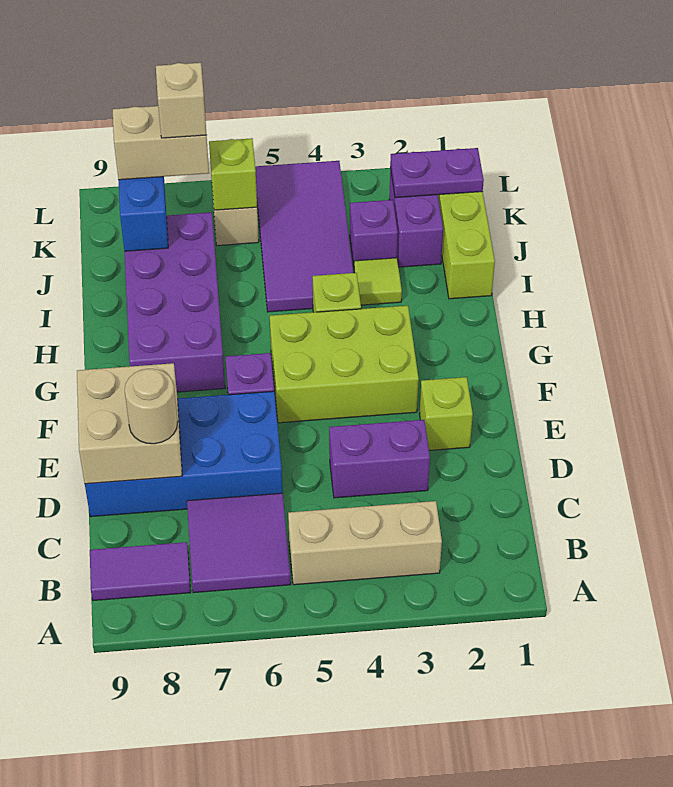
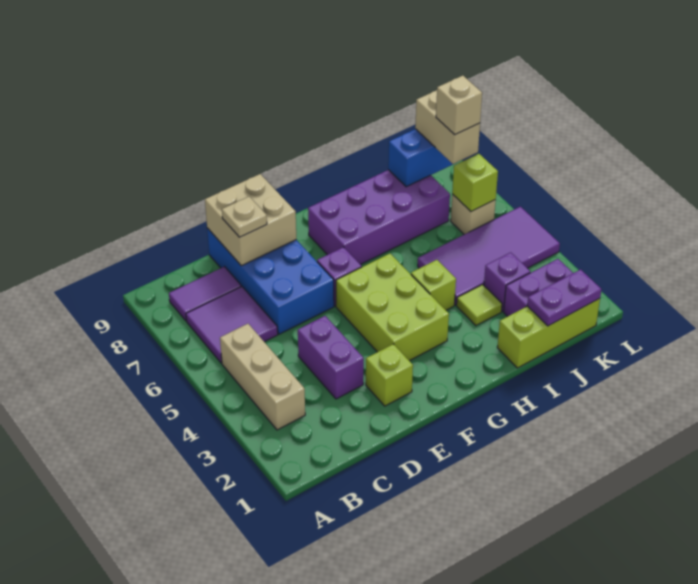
purple 1x2 tile [90,542,191,601] -> purple 1x2 tile turned to [169,267,241,321]
tan 1x1 round brick [125,369,178,444] -> tan 1x1 plate [222,197,267,237]
purple 1x2 plate [390,148,484,198] -> purple 1x2 plate turned to [527,269,601,326]

